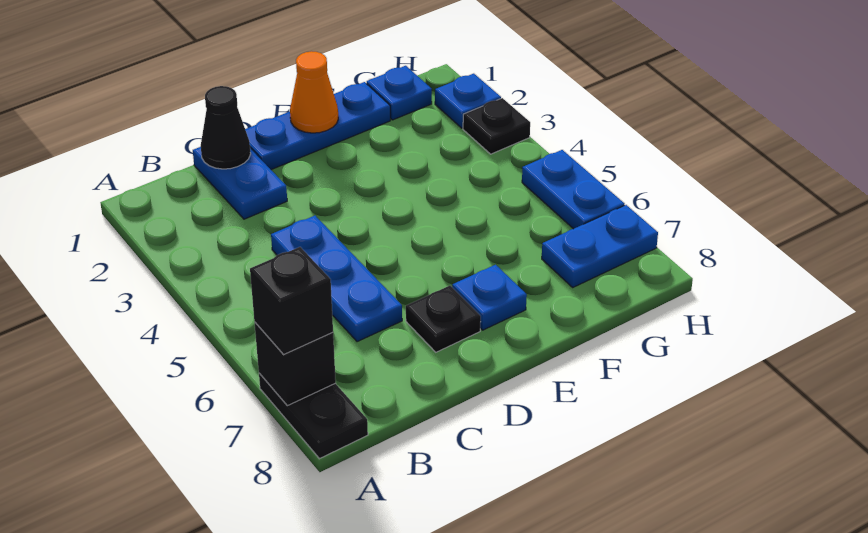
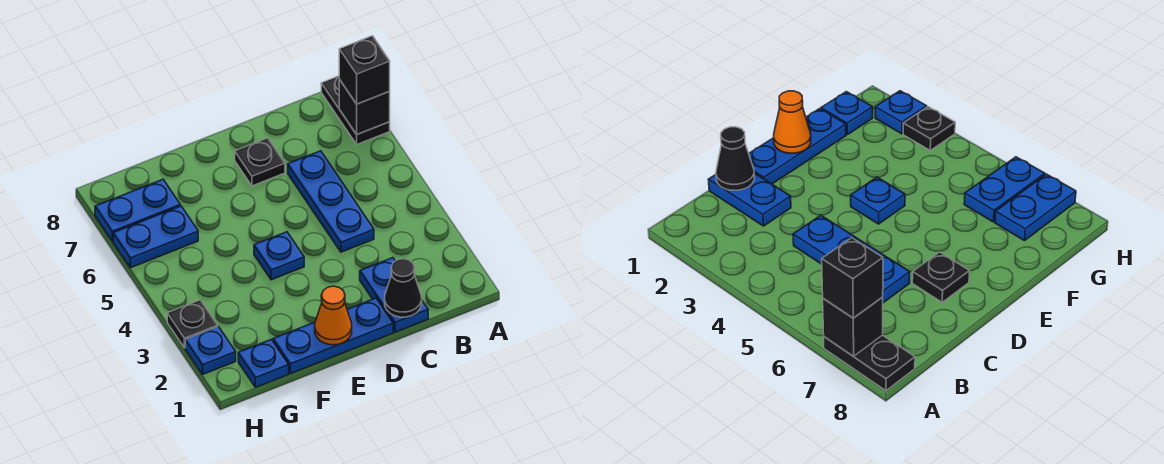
blue 1x1 plate [452,265,527,330] -> blue 1x1 plate moved to [254,232,304,280]
blue 1x2 plate [522,150,624,229] -> blue 1x2 plate turned to [113,206,198,268]

